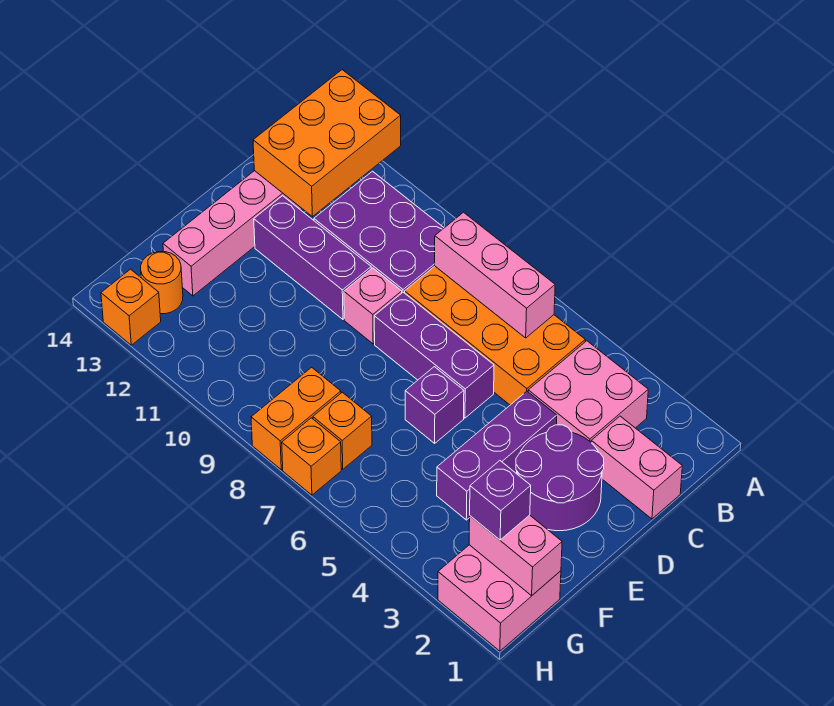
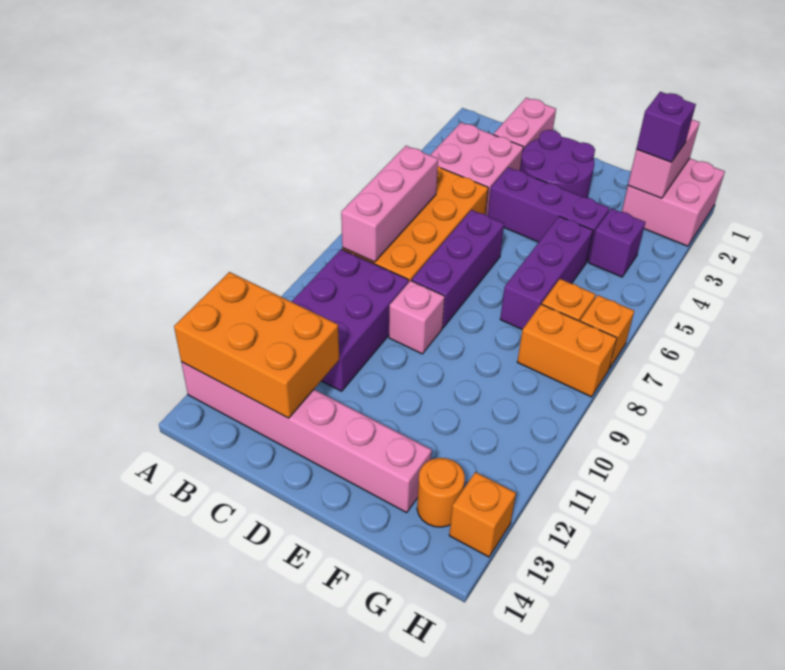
purple 1x3 brick [254,196,371,319] -> purple 1x3 brick moved to [500,216,593,329]
purple 1x1 brick [405,367,464,443] -> purple 1x1 brick moved to [589,208,645,277]

